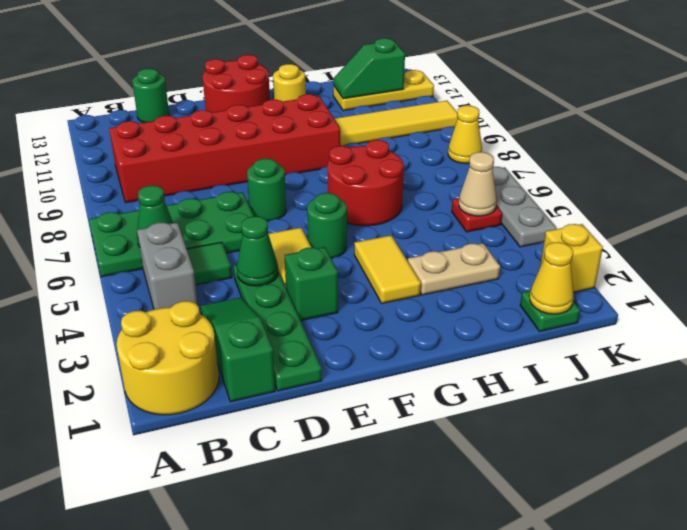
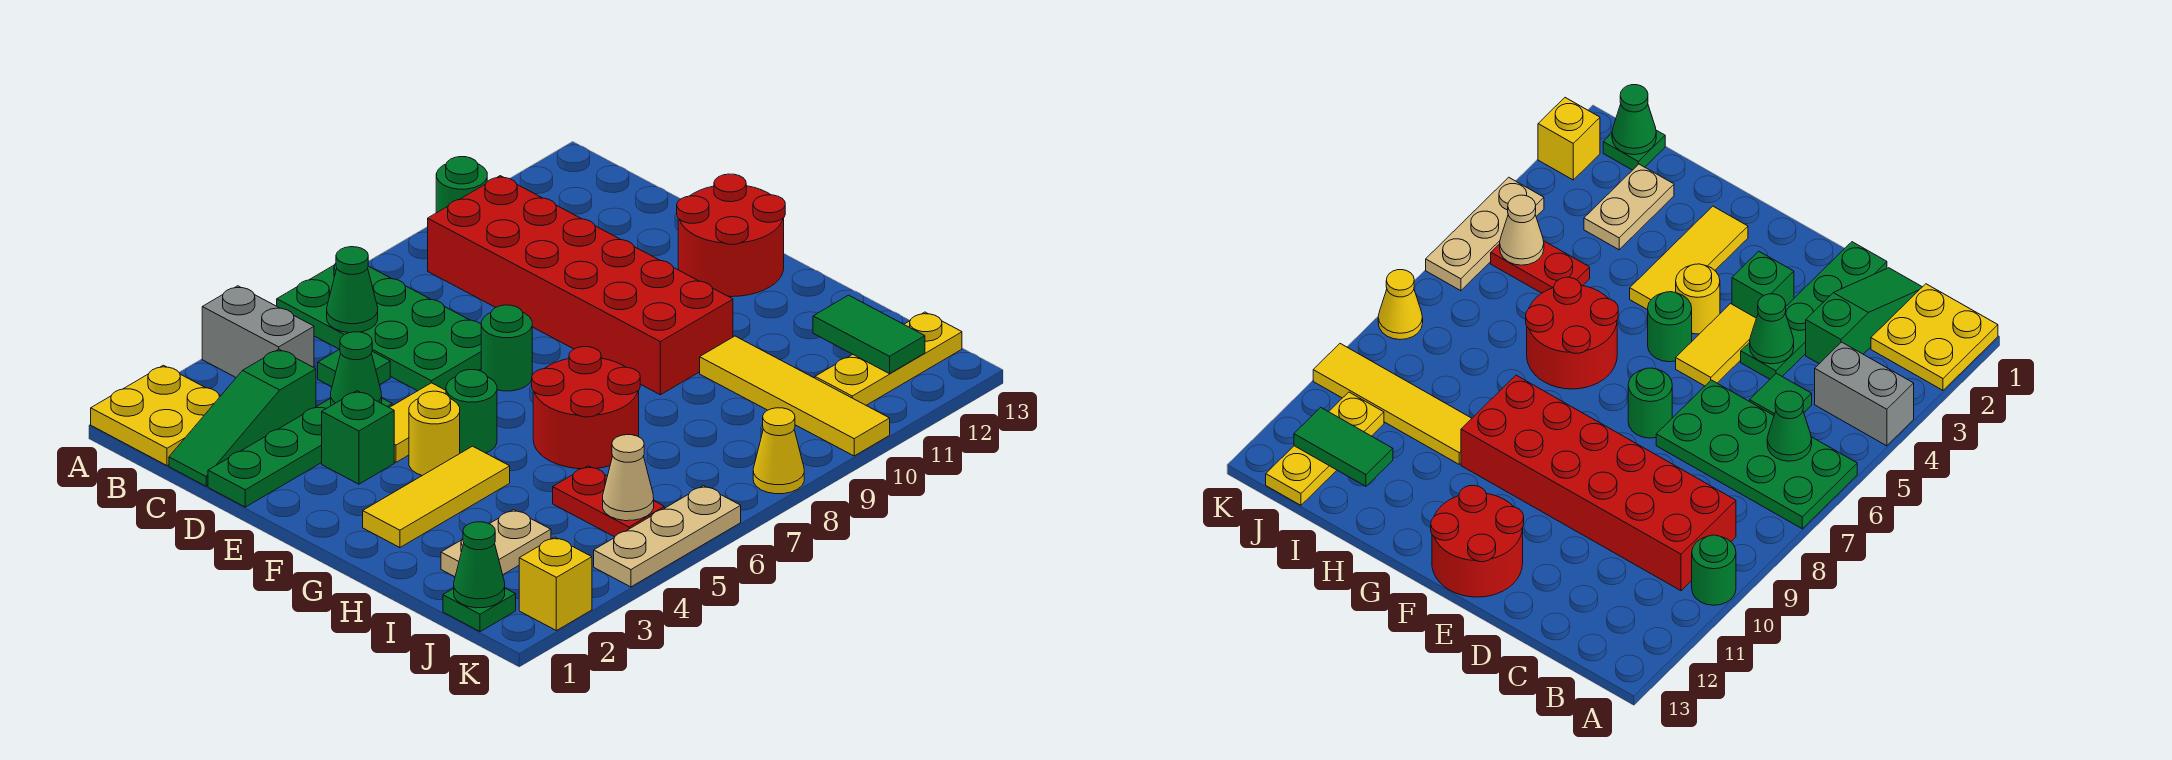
yellow 2x2 round brick [117,301,219,415] -> yellow 2x2 plate [91,365,220,466]
grey 1x2 brick [137,222,198,310] -> grey 1x2 brick turned to [202,286,314,377]
green 1x3 slope [201,297,275,402] -> green 1x3 slope turned to [169,349,316,486]
green 1x1 round brick [132,69,169,123] -> green 1x1 round brick moved to [436,157,487,213]
yellow 1x2 tile [354,235,421,304] -> yellow 1x3 tile [363,446,510,548]
yellow 1x1 round brick [273,64,306,102] -> yellow 1x1 round brick moved to [409,391,460,476]
tan 1x2 plate [408,243,500,295] -> tan 1x2 plate turned to [441,510,551,577]
yellow 1x3 plate [333,70,434,111] -> yellow 1x3 plate turned to [815,312,962,405]
green 1x2 slope [333,38,405,99] -> green 1x2 tile [813,295,925,374]
yellow 1x1 cone [530,242,574,314] -> green 1x1 cone [454,522,505,608]
red 1x1 plate [452,198,502,232] -> red 1x2 plate [553,466,664,537]
grey 1x3 plate [493,167,557,247] -> tan 1x3 plate [594,486,741,587]

